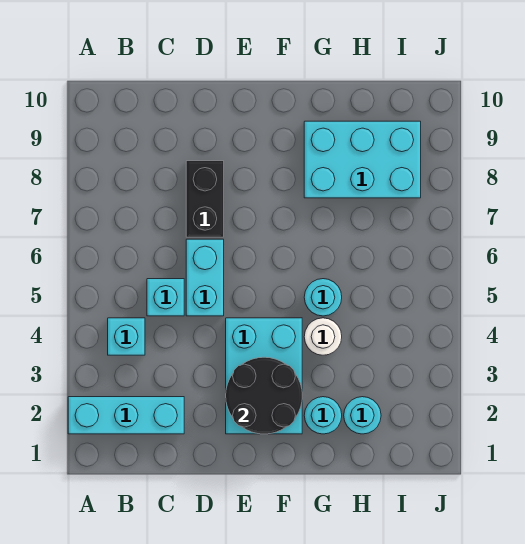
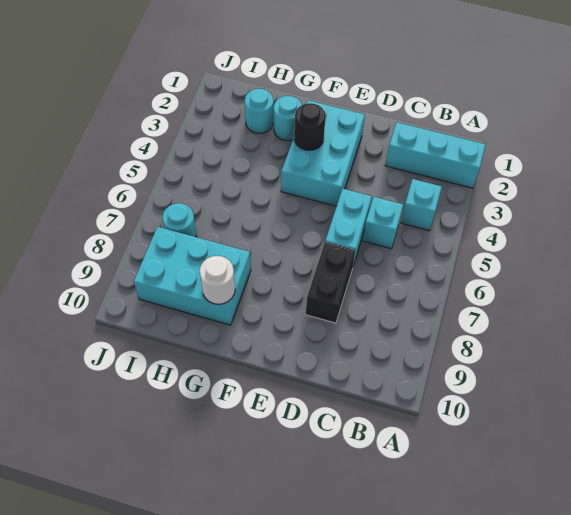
black 2x2 round brick [226,357,302,434] -> black 1x1 round brick [294,103,326,150]
white 1x1 round brick [304,318,342,355] -> white 1x1 round brick moved to [200,256,235,304]
cyan 1x1 round brick [304,279,342,316] -> cyan 1x1 round brick moved to [162,203,197,237]

